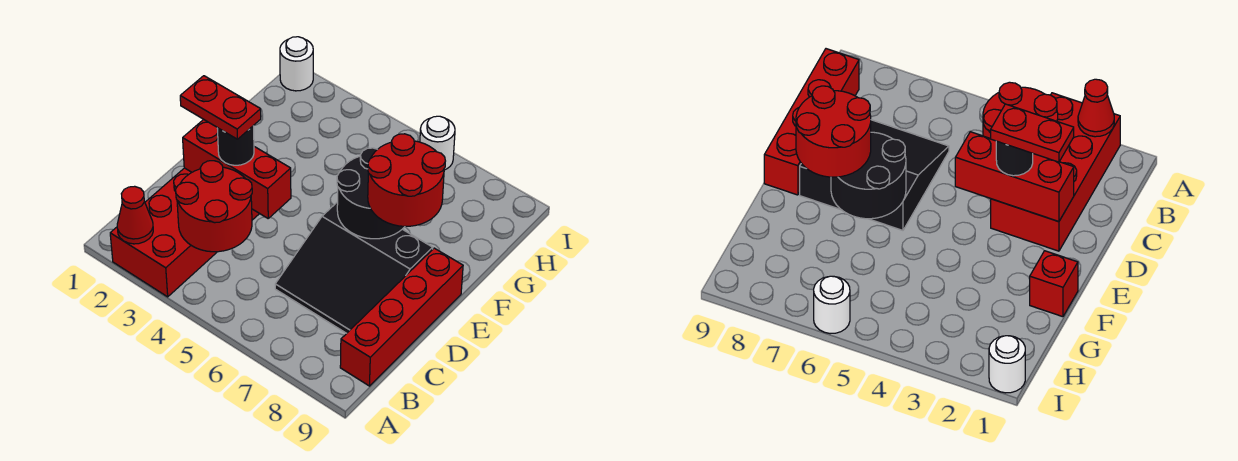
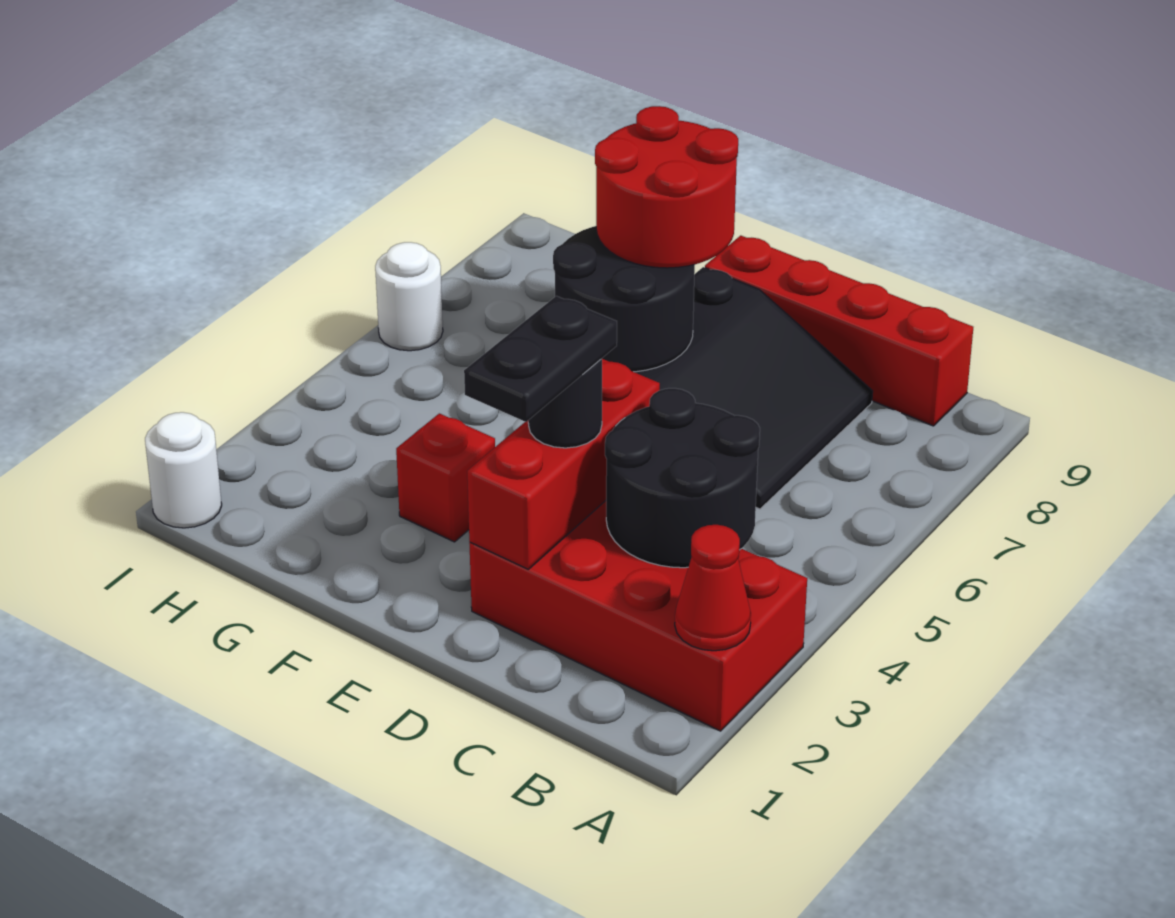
red 2x2 round brick [176,161,252,252] -> black 2x2 round brick [605,388,760,568]
red 1x2 plate [180,76,261,139] -> black 1x2 plate [464,296,617,422]
red 1x1 brick [1030,251,1078,317] -> red 1x1 brick moved to [396,413,495,542]

